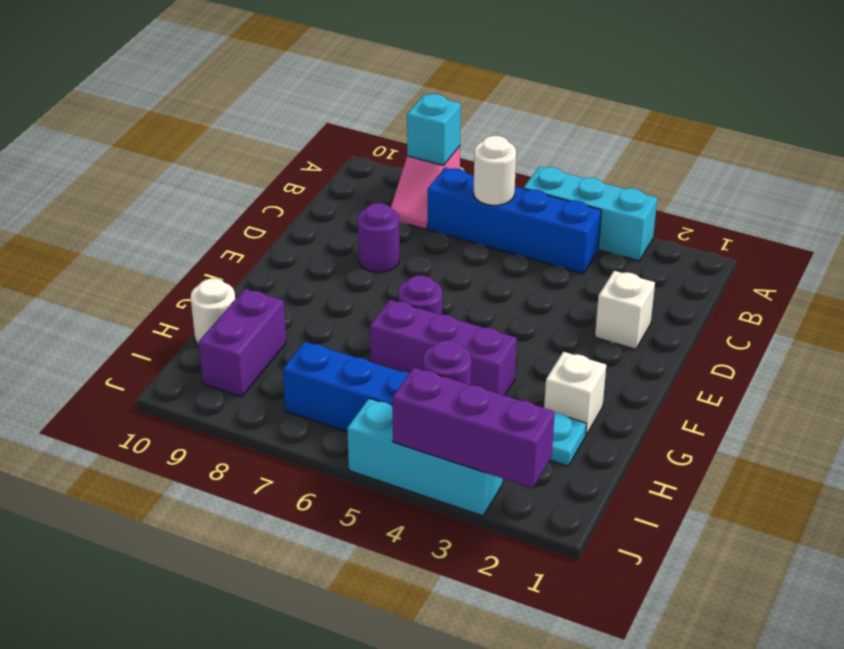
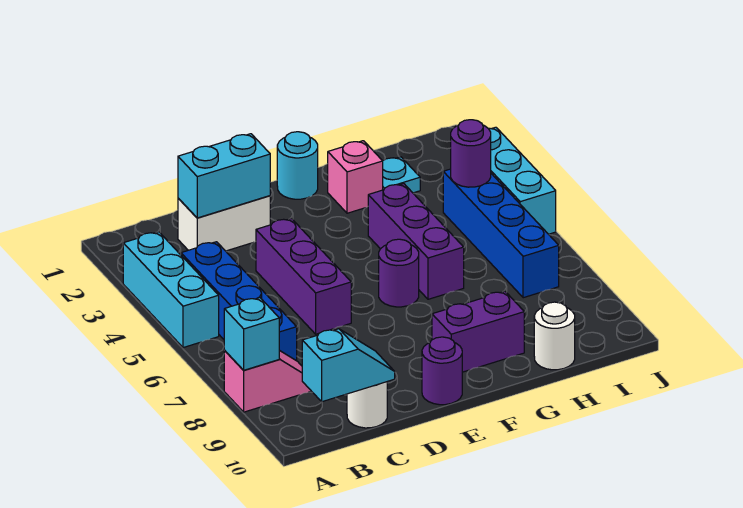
white 1x1 round brick [474,136,516,205] -> white 1x1 round brick moved to [347,382,387,428]
none -> cyan 1x2 slope [302,329,395,402]
none -> cyan 1x2 brick [178,134,270,218]
white 1x1 brick [595,271,655,349] -> white 1x2 brick [178,196,270,251]
purple 1x1 round brick [358,203,399,272] -> purple 1x1 round brick moved to [422,337,462,405]
none -> cyan 1x1 round brick [277,132,318,199]
white 1x1 brick [544,352,606,435] -> pink 1x1 brick [328,141,383,213]
purple 1x2 brick [198,289,286,397] -> purple 1x2 brick moved to [432,291,524,372]
purple 1x3 brick [392,368,555,488] -> purple 1x3 brick moved to [256,219,351,334]

